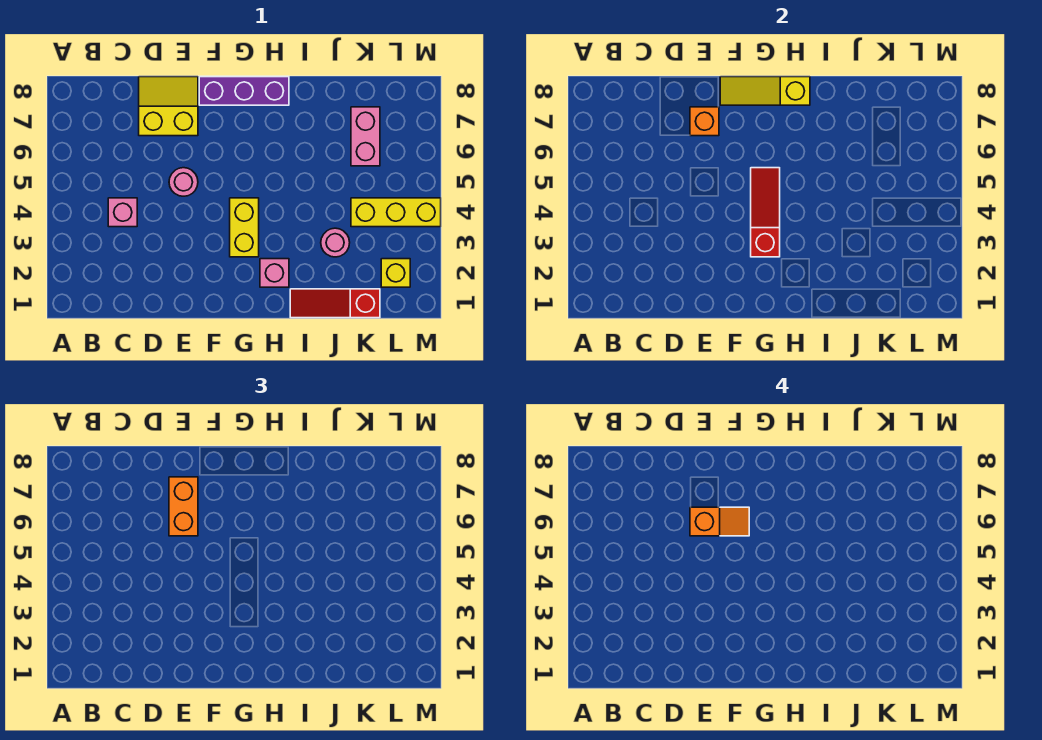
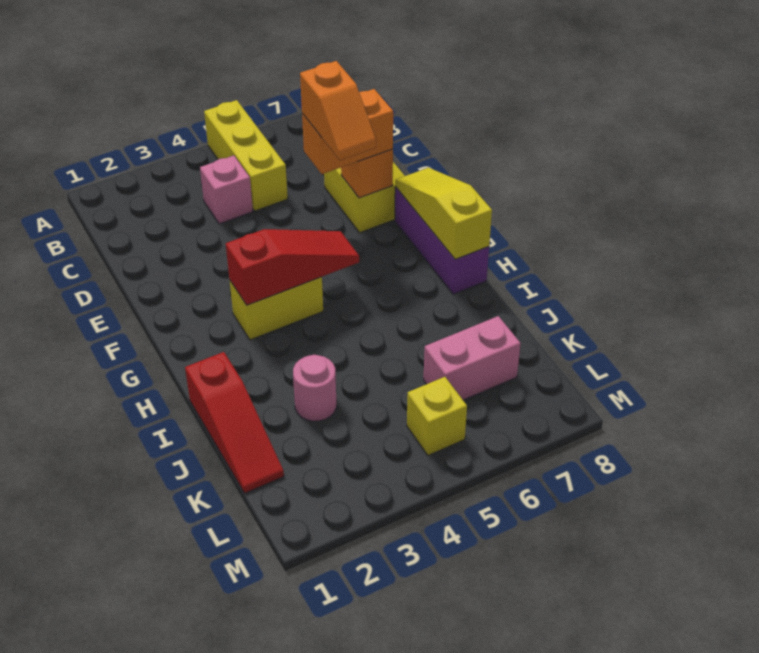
pink 1x1 round brick [169,168,198,196] -> none
pink 1x1 brick [260,259,289,287] -> none
red 1x3 slope [290,289,380,318] -> red 1x3 slope turned to [185,352,284,493]
yellow 1x3 brick [351,198,441,227] -> yellow 1x3 brick moved to [204,100,288,211]
yellow 1x1 brick [381,259,410,287] -> yellow 1x1 brick moved to [407,377,467,455]

